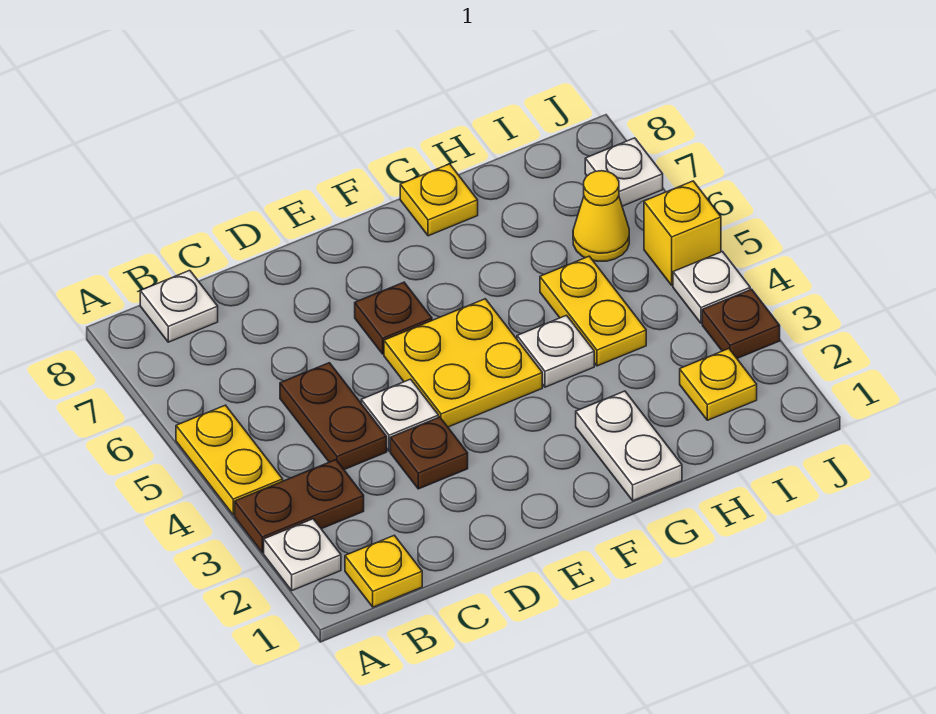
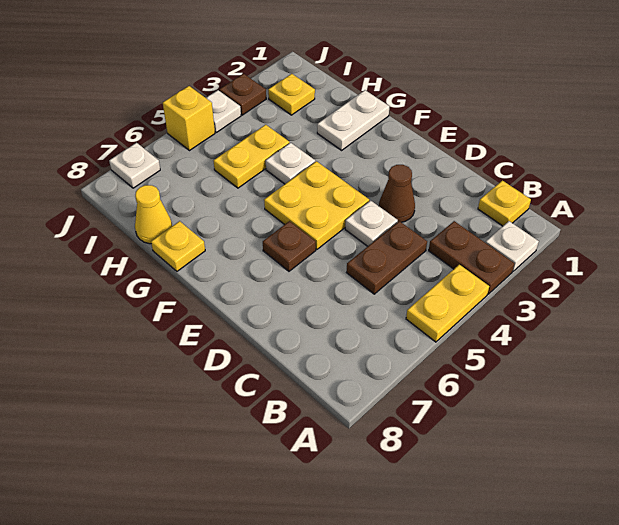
white 1x1 plate [140,270,218,342] -> none
brown 1x1 plate [390,417,468,489] -> brown 1x1 cone [379,165,415,222]
yellow 1x1 cone [573,171,629,261] -> yellow 1x1 cone moved to [135,185,172,244]

